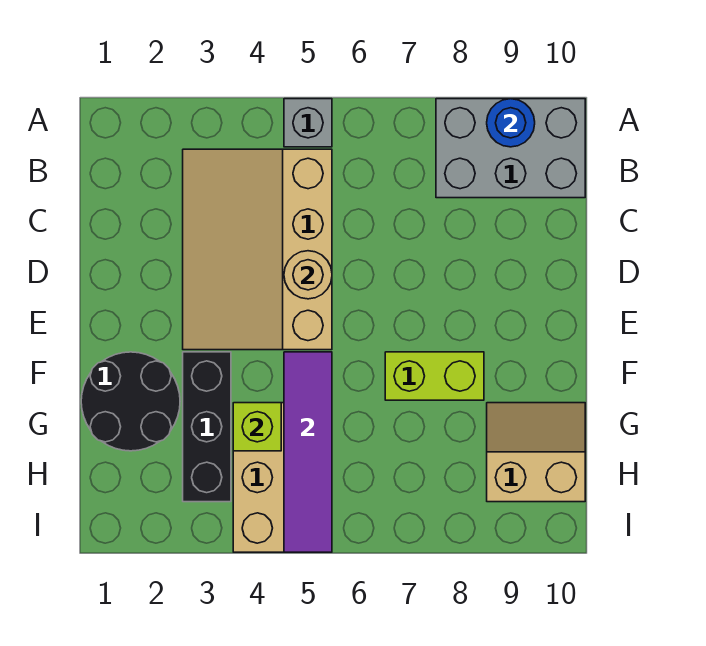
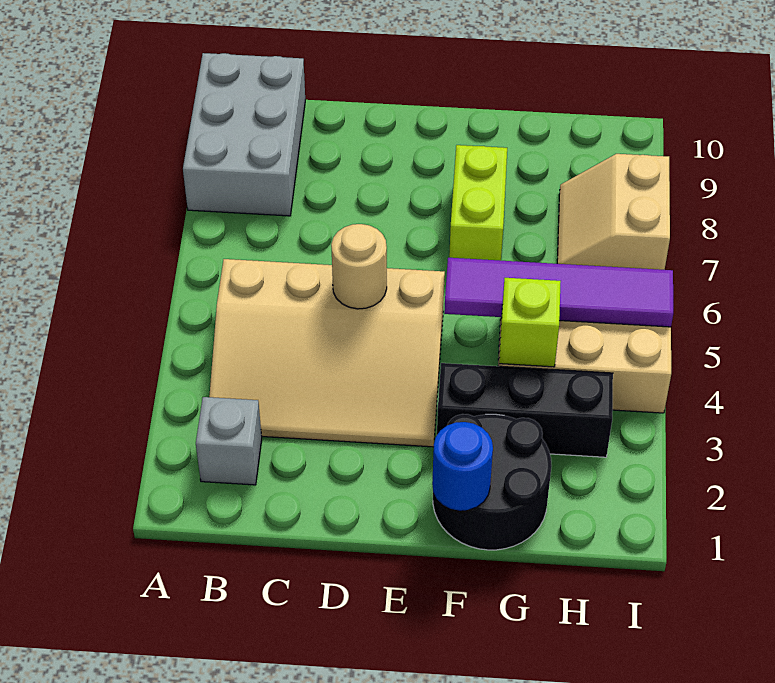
grey 1x1 brick [284,99,332,147] -> grey 1x1 brick moved to [196,397,262,485]
blue 1x1 round brick [487,99,535,147] -> blue 1x1 round brick moved to [432,422,493,511]
tan 2x2 slope [487,403,585,502] -> tan 2x2 slope moved to [557,154,670,270]

